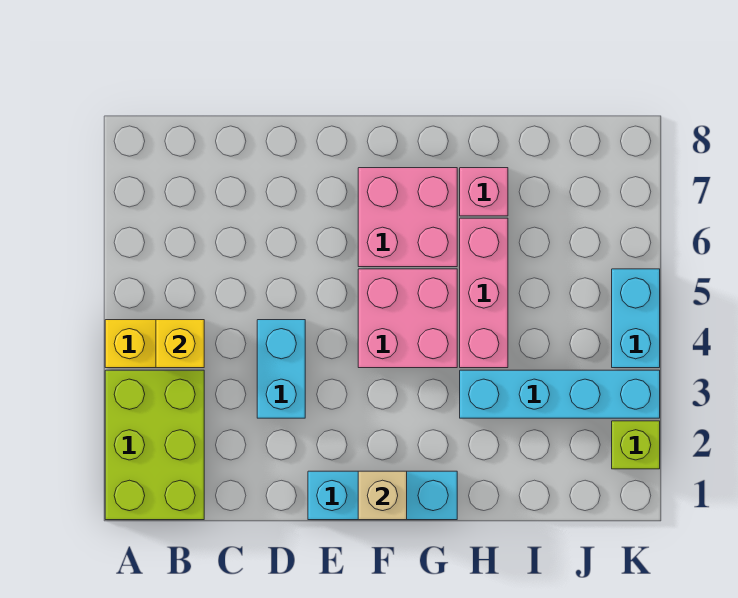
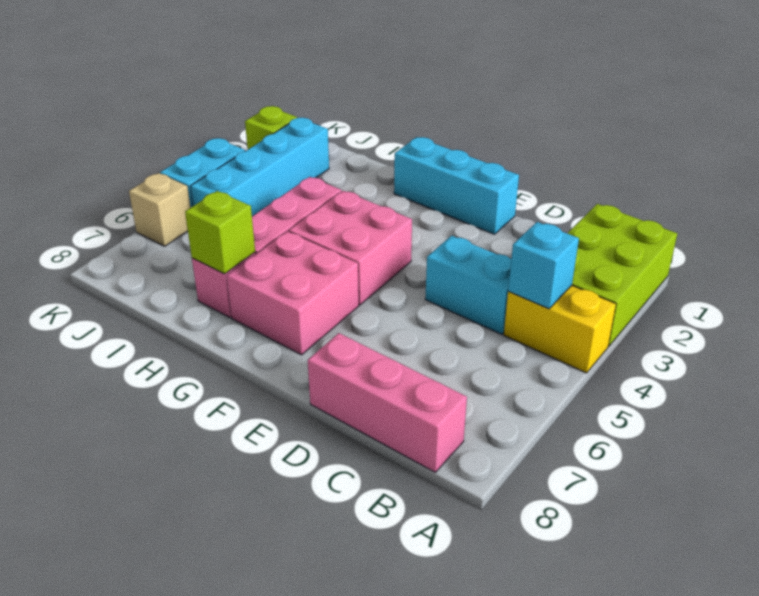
yellow 1x1 brick [156,320,204,368] -> cyan 1x1 brick [508,222,579,309]
none -> pink 1x3 brick [308,333,467,472]
cyan 1x2 brick [257,320,305,418] -> cyan 1x2 brick turned to [425,236,511,334]
tan 1x1 brick [358,471,407,520] -> tan 1x1 brick moved to [129,173,190,246]
cyan 1x4 brick [460,370,660,418] -> cyan 1x4 brick turned to [190,118,329,216]
none -> lime 1x1 brick [185,191,255,274]

